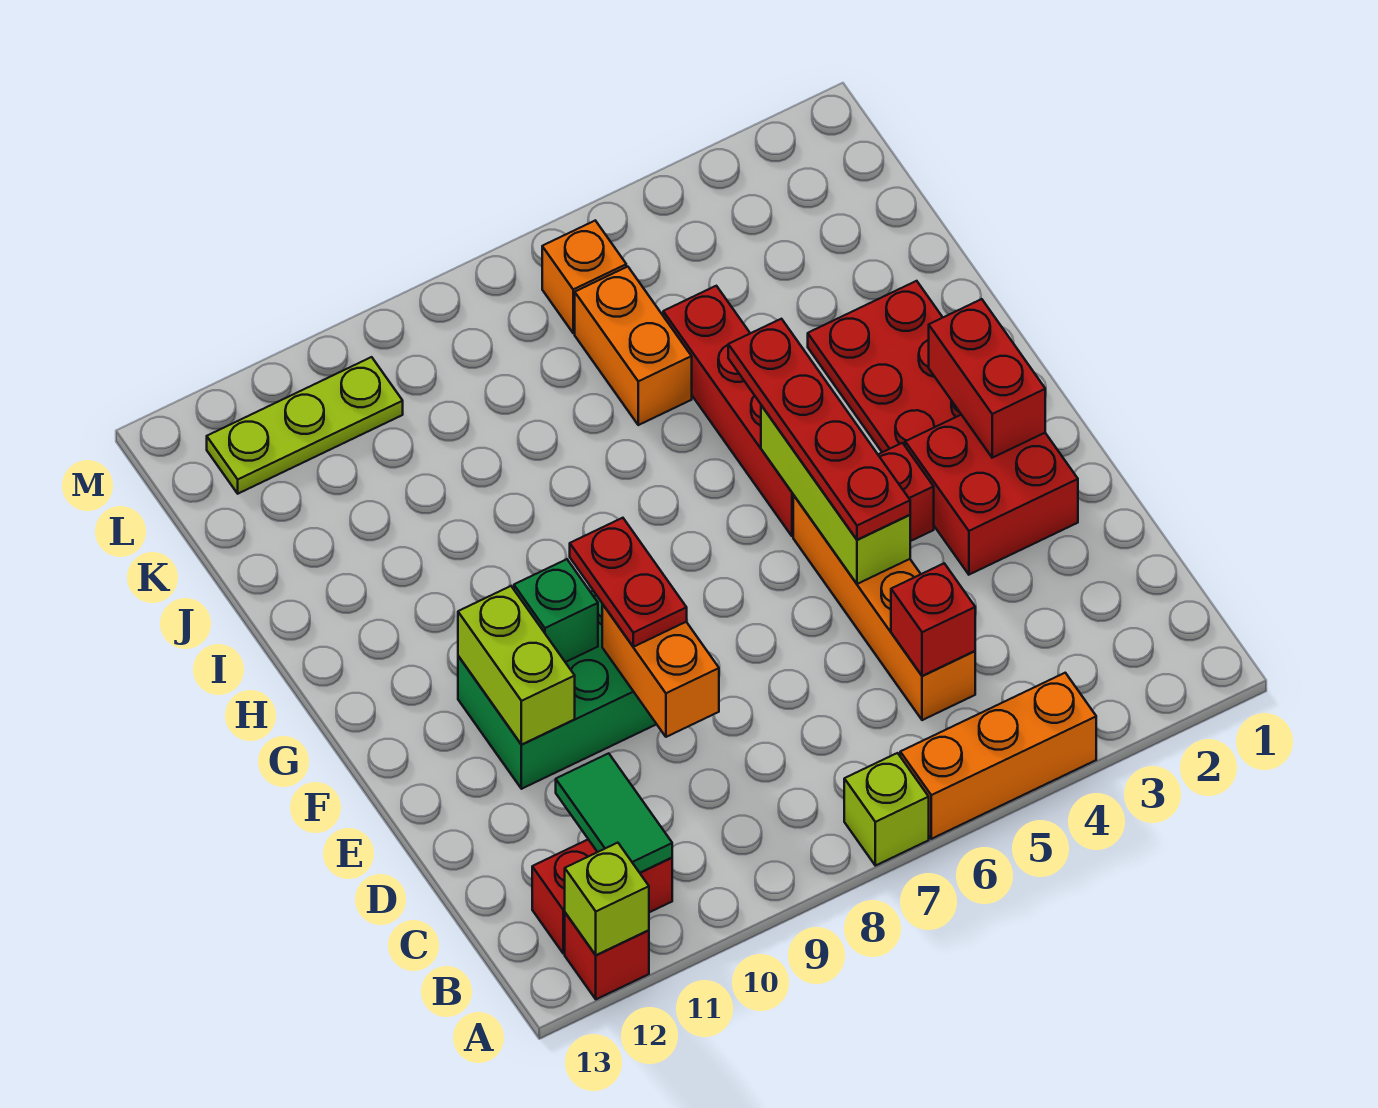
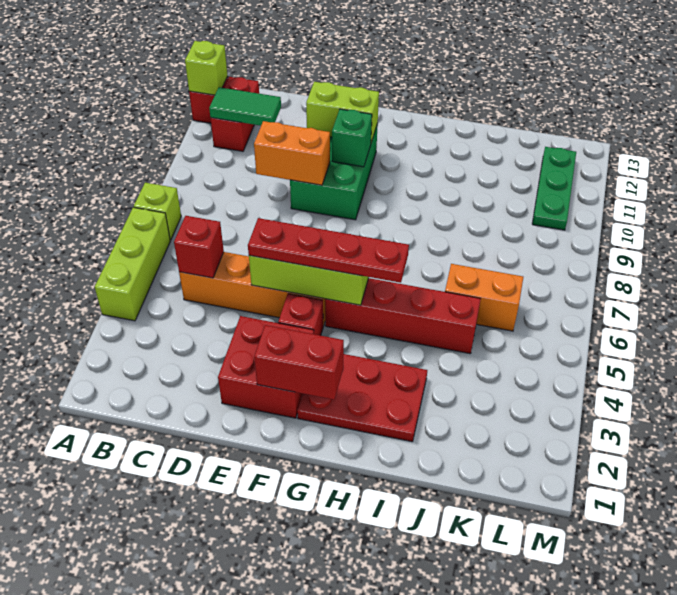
orange 1x3 brick [900,673,1096,839] -> lime 1x3 brick [95,207,170,321]
red 1x2 plate [570,518,687,647] -> none
orange 1x1 brick [542,221,626,333] -> none
lime 1x3 plate [207,357,403,494] -> green 1x3 plate [532,147,576,230]

